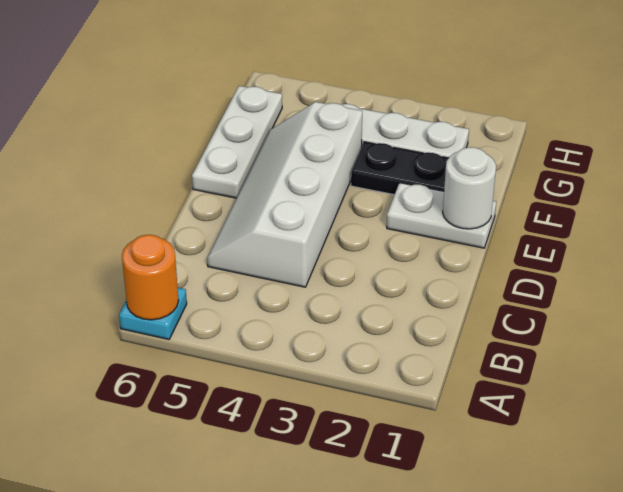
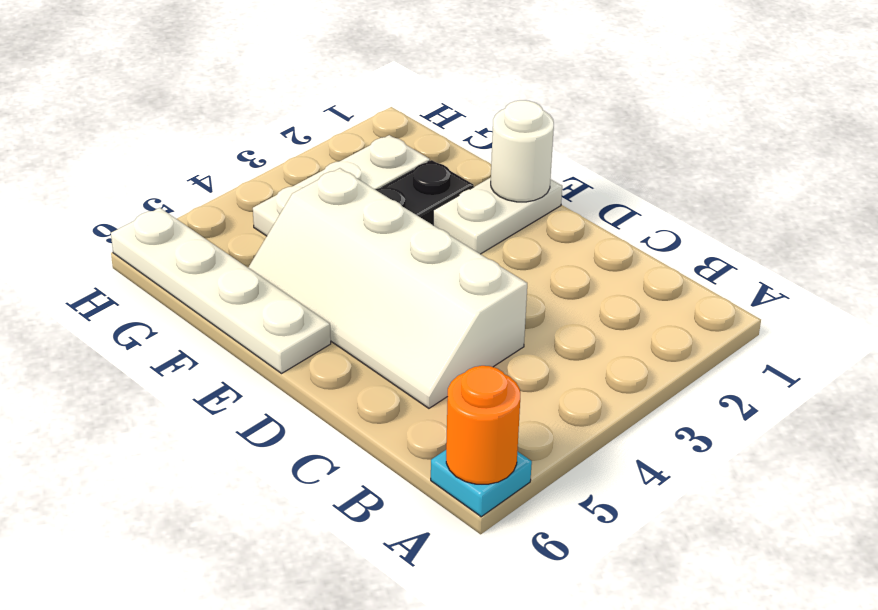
white 1x3 plate [192,86,282,198] -> white 1x4 plate [111,208,331,373]

